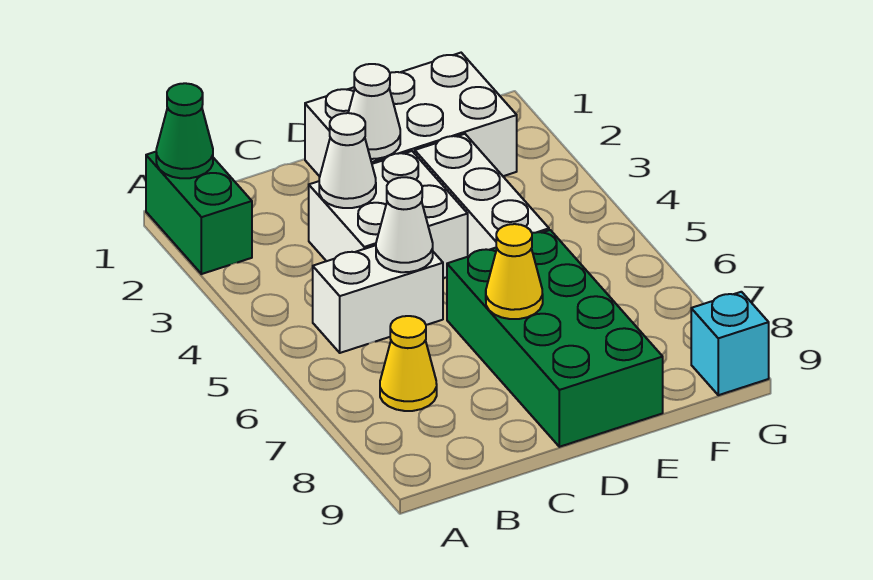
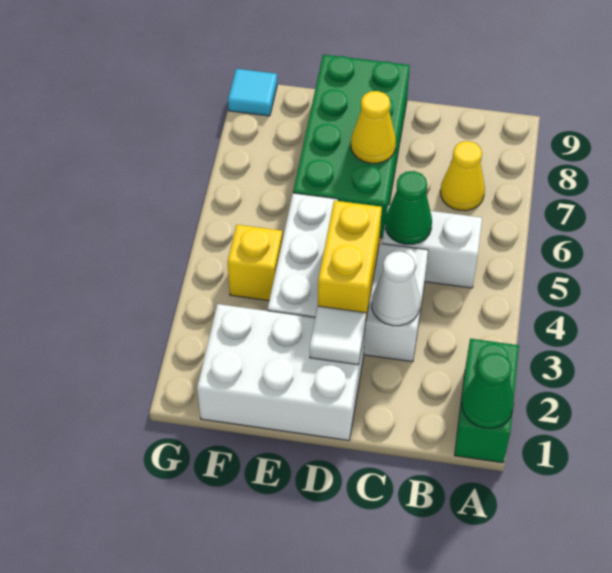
white 1x1 cone [376,177,433,272] -> green 1x1 cone [385,171,432,244]
white 1x1 cone [348,64,400,159] -> white 1x1 tile [310,306,366,365]
none -> yellow 1x2 brick [318,201,382,318]
none -> yellow 1x1 brick [227,225,282,301]
cyan 1x1 brick [691,292,769,395] -> cyan 1x1 tile [228,69,277,116]

